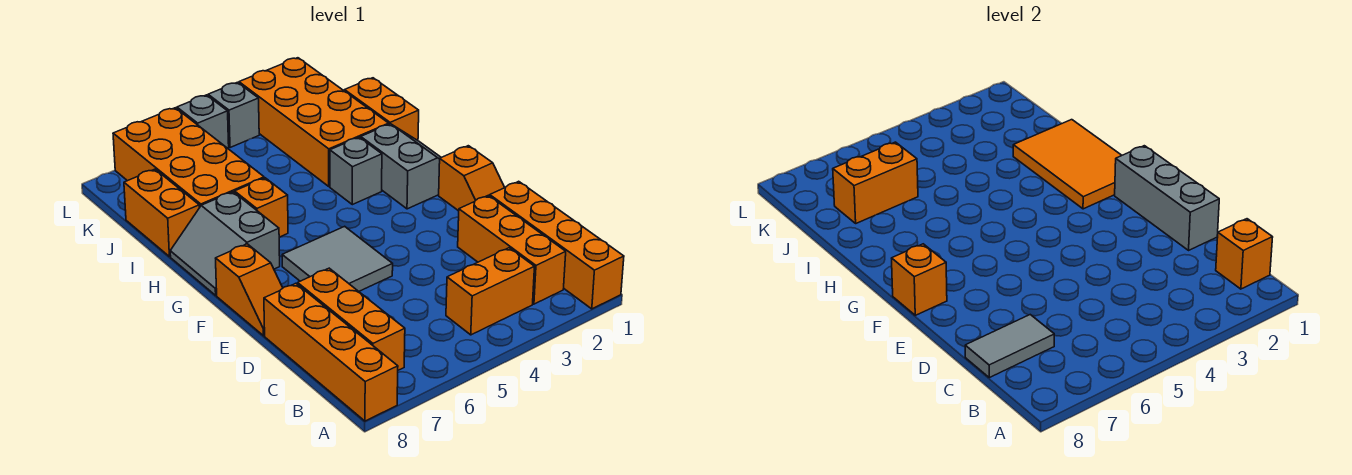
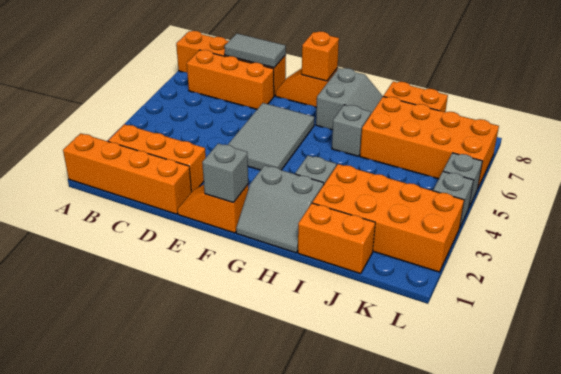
orange 1x1 brick [1216,219,1273,289] -> none
orange 1x2 brick [446,248,535,335] -> none
grey 1x2 tile [965,315,1054,378] -> grey 1x2 tile turned to [224,34,286,68]
grey 1x3 brick [1115,146,1219,250] -> grey 1x1 brick [202,144,248,203]
grey 2x2 tile [282,226,393,291] -> grey 2x3 tile [228,103,314,170]
orange 2x3 tile [1013,120,1122,209] -> none
grey 2x2 slope [170,192,280,295] -> grey 2x2 slope turned to [316,68,383,130]
orange 1x1 brick [235,178,288,237] -> grey 1x1 brick [332,105,371,156]
orange 1x2 brick [833,142,918,223] -> none

